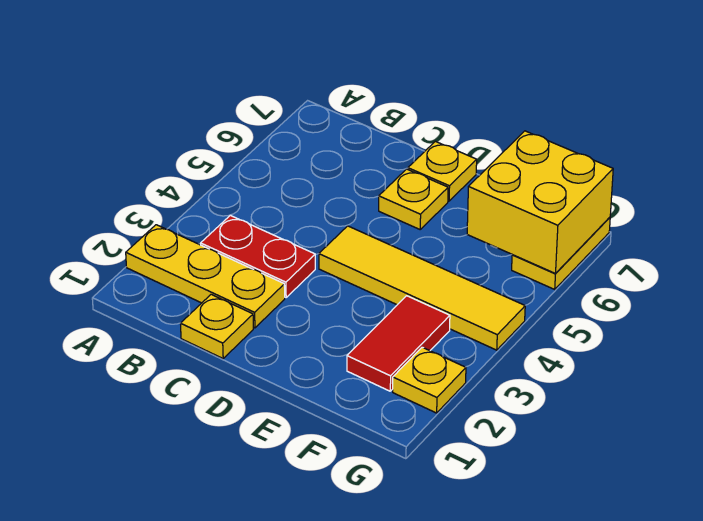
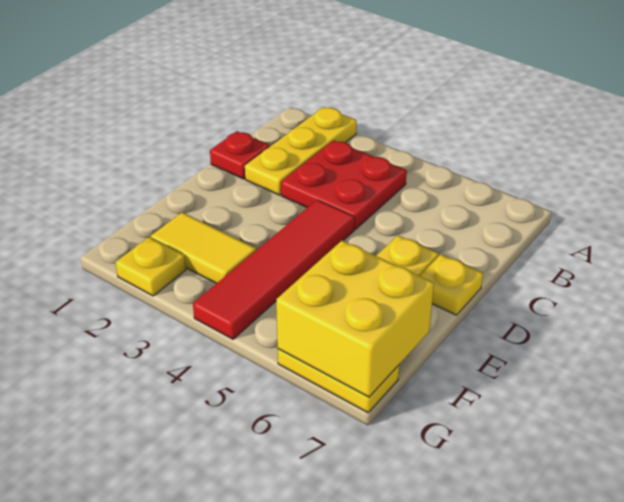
red 1x2 plate [201,215,315,297] -> red 2x2 plate [281,140,407,229]
yellow 1x1 plate [180,294,253,358] -> red 1x1 plate [210,131,270,179]
yellow 1x4 tile [319,226,525,350] -> red 1x4 tile [193,200,355,339]
red 1x2 tile [347,296,450,391] -> yellow 1x2 tile [151,212,256,284]

